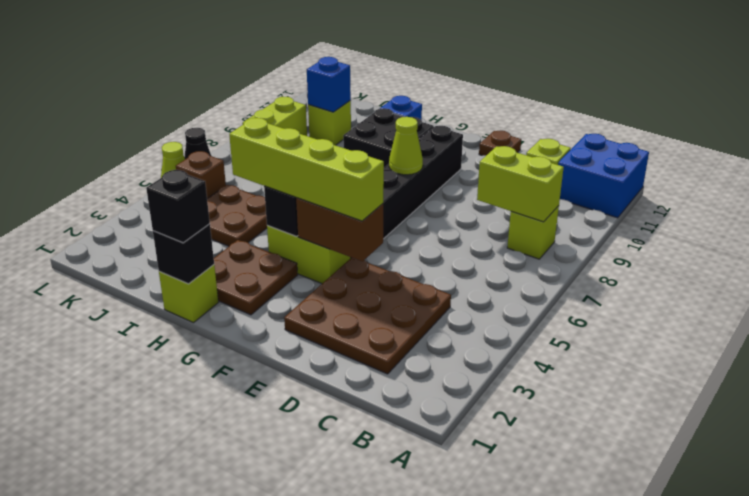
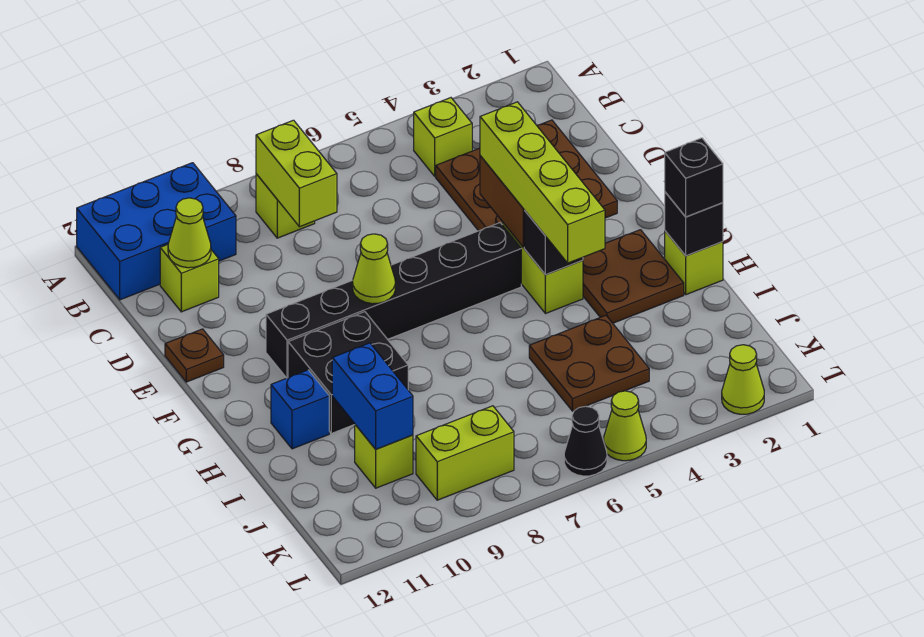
blue 2x2 brick [558,134,649,218] -> blue 2x3 brick [77,163,236,300]
none -> lime 1x1 brick [414,98,472,176]
none -> lime 1x1 cone [168,198,211,268]
blue 1x1 brick [307,57,351,112] -> blue 1x2 brick [332,343,413,449]
brown 1x1 brick [176,151,226,199] -> none
none -> lime 1x1 cone [722,345,764,414]

